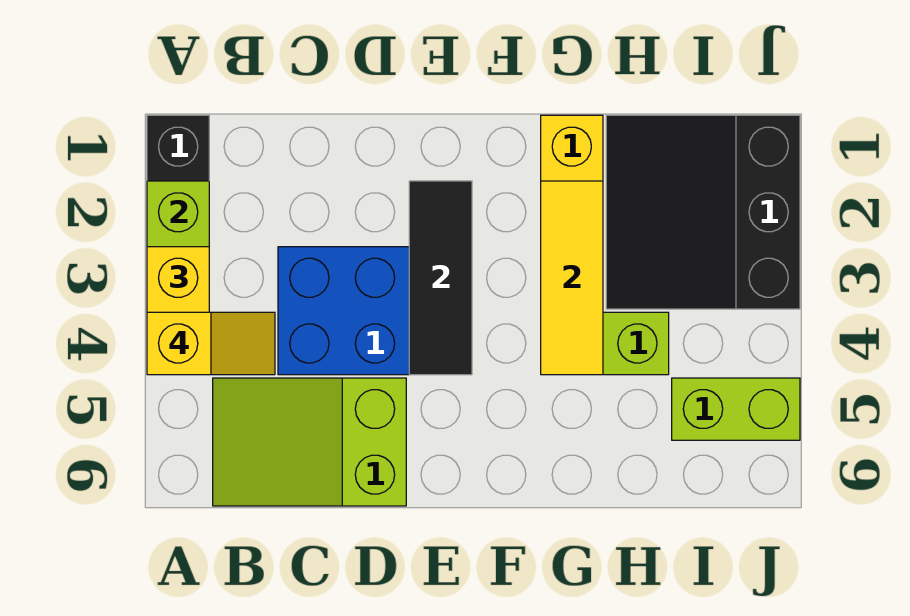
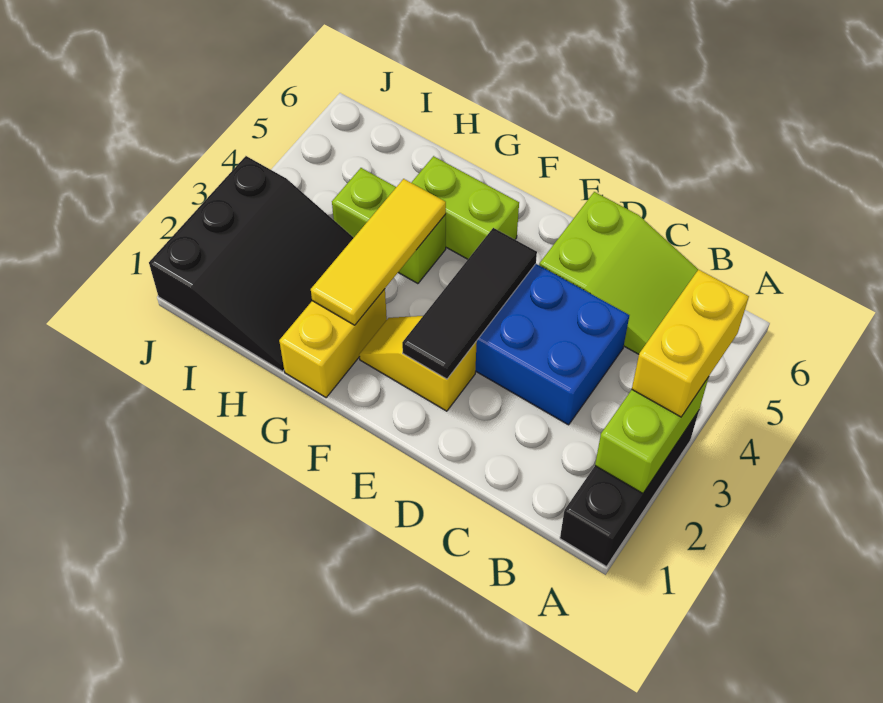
yellow 1x2 slope [147,312,275,375] -> yellow 1x2 slope moved to [359,316,477,411]
lime 1x2 brick [672,378,800,440] -> lime 1x2 brick moved to [411,156,519,259]

